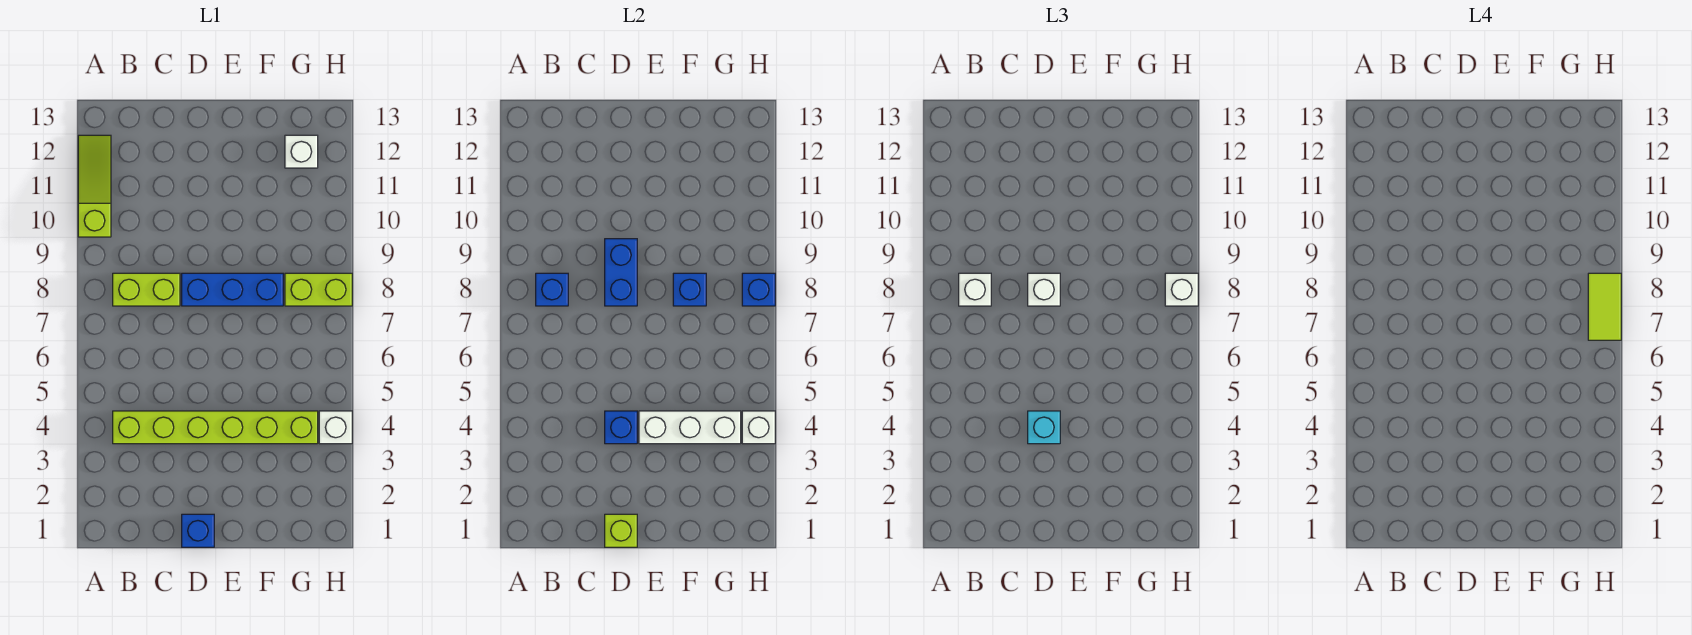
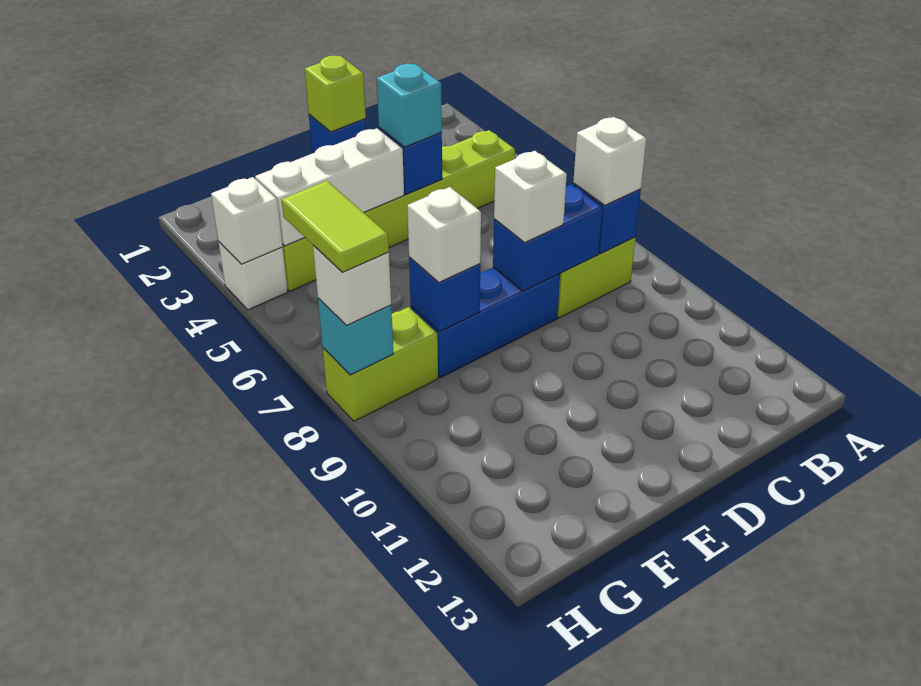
lime 1x3 slope [78,135,111,237] -> none
blue 1x2 brick [605,239,637,306] -> blue 1x2 brick turned to [493,184,603,291]
white 1x1 brick [285,135,318,168] -> white 1x1 brick moved to [407,187,481,282]
blue 1x1 brick [742,273,775,306] -> cyan 1x1 brick [318,298,393,375]

